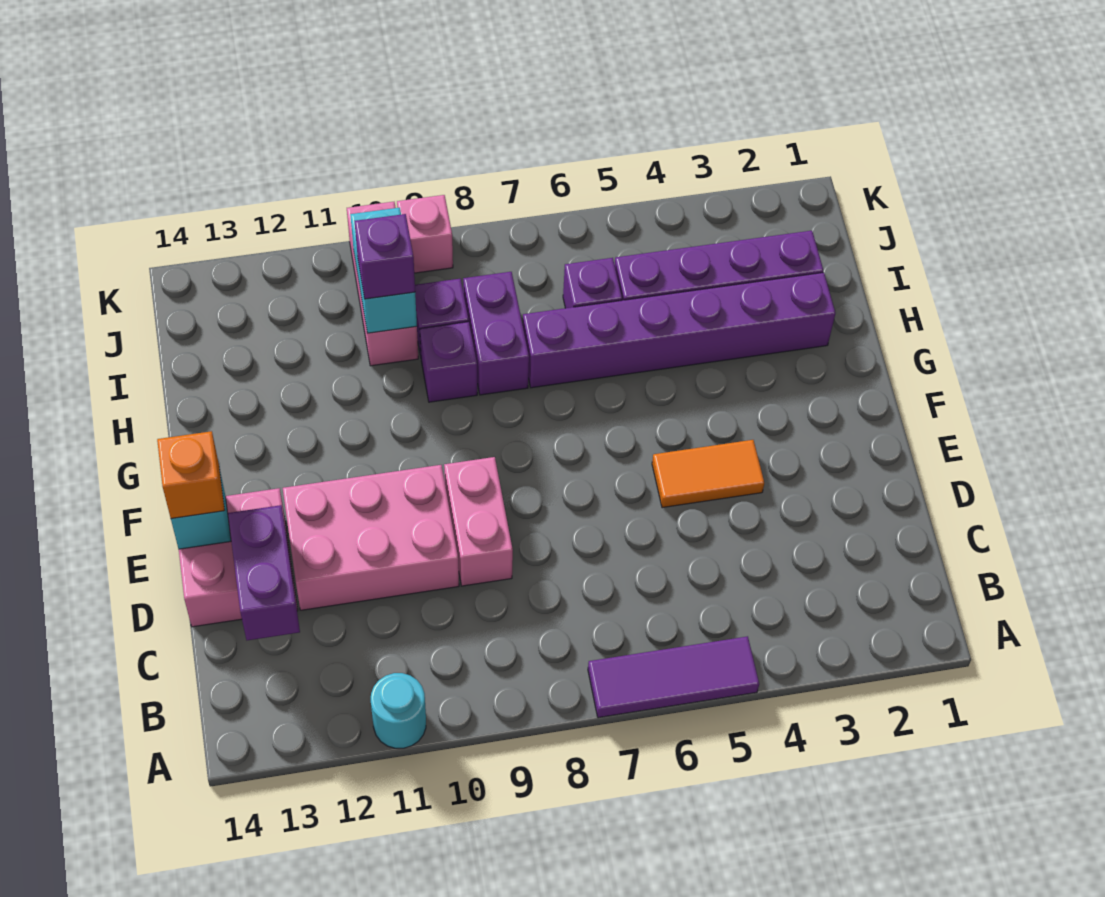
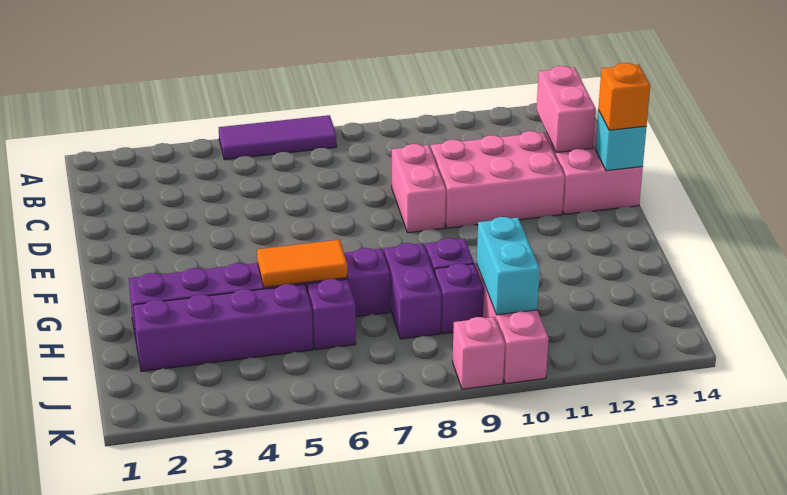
cyan 1x1 round brick [371,673,426,748] -> none
purple 1x2 brick [228,505,300,640] -> pink 1x2 brick [537,66,596,152]
orange 1x2 tile [652,440,764,508] -> orange 1x2 tile moved to [257,240,347,287]
purple 1x1 brick [354,214,415,299] -> none

